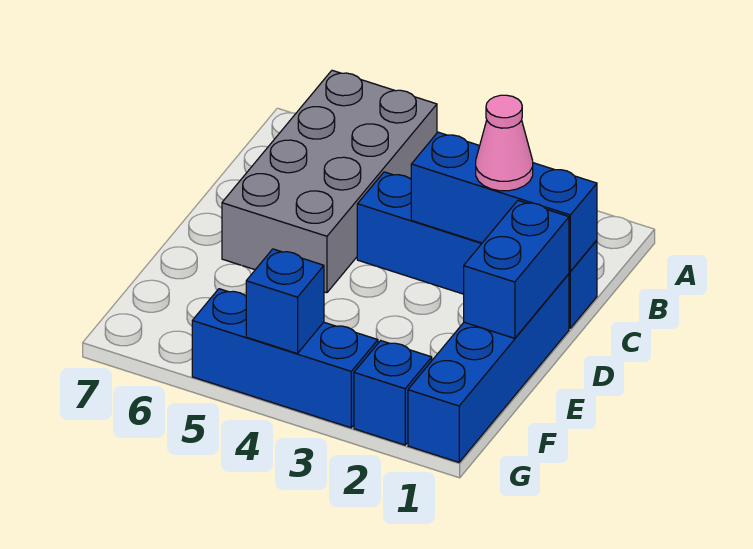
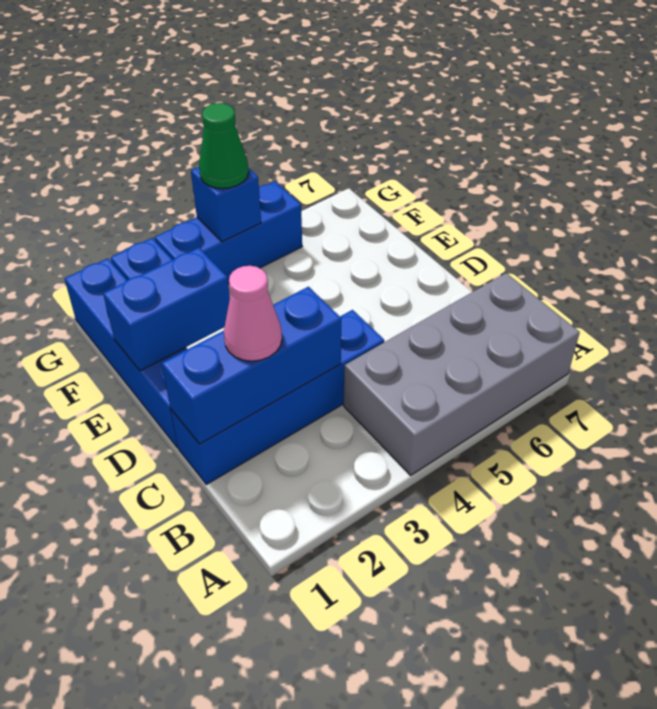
grey 2x4 brick [222,70,437,293] -> grey 2x4 brick turned to [344,273,580,475]
blue 1x2 brick [464,200,569,338] -> blue 1x2 brick turned to [103,248,230,371]
none -> green 1x1 cone [199,103,249,189]

